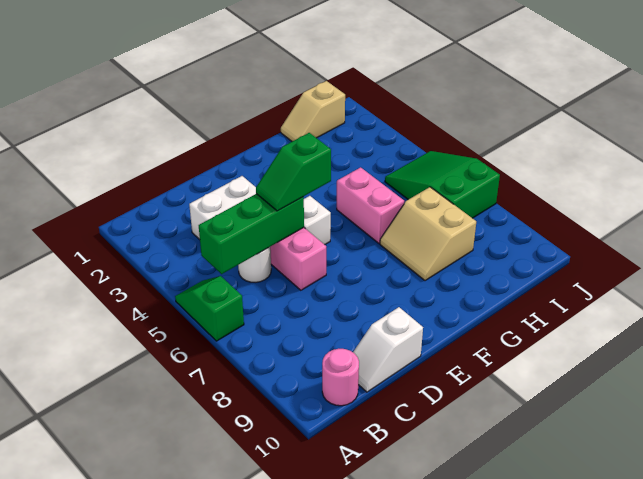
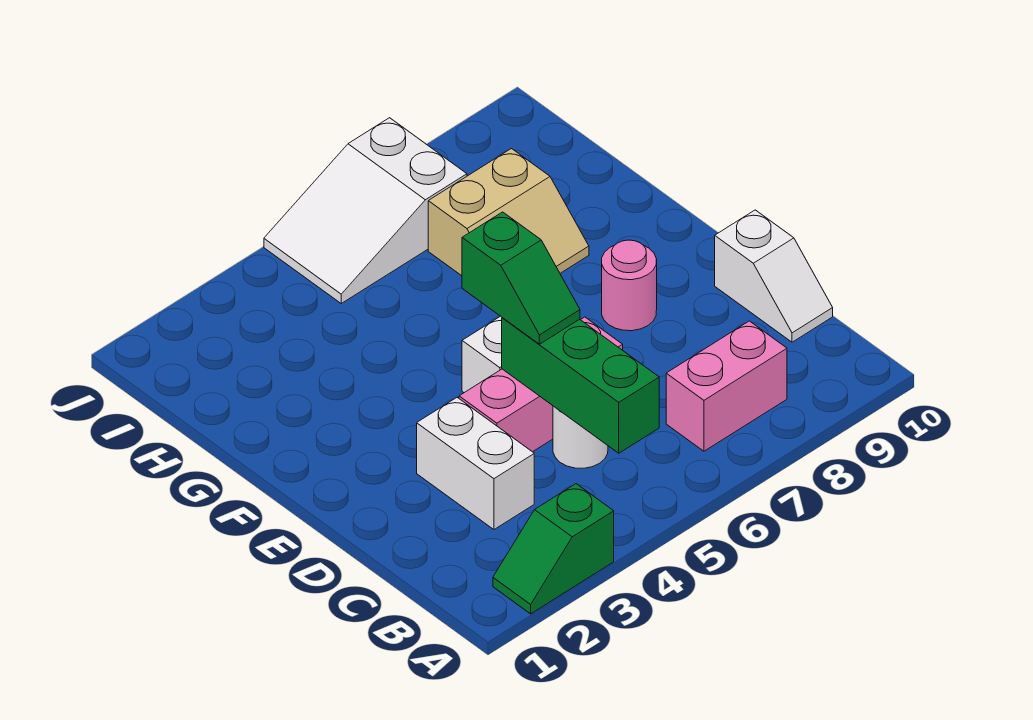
green 1x2 slope [175,276,244,341] -> green 1x2 slope moved to [493,484,614,614]
pink 1x1 round brick [322,349,359,406] -> pink 1x1 round brick moved to [602,240,657,331]
pink 1x2 brick [337,167,404,243] -> pink 1x2 brick moved to [666,321,787,451]
tan 1x2 slope [281,81,345,141] -> none
green 2x3 slope [385,151,500,218] -> white 2x3 slope [264,118,467,303]

